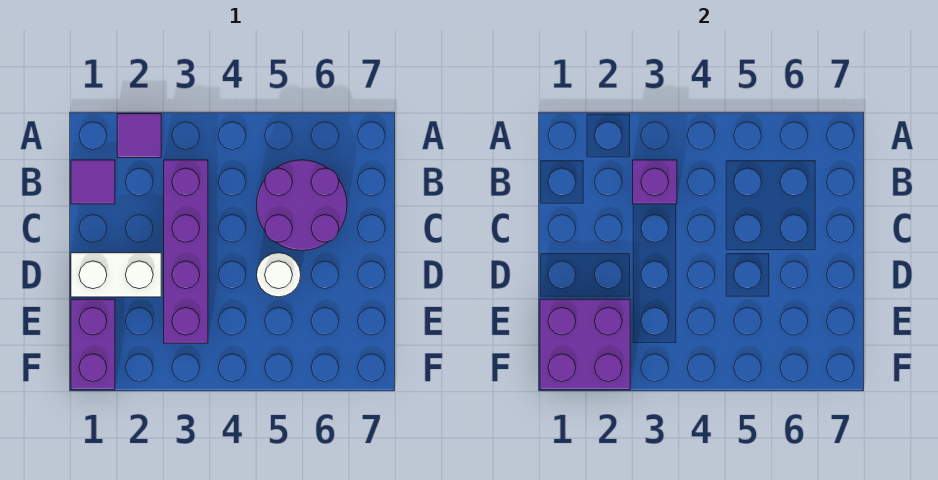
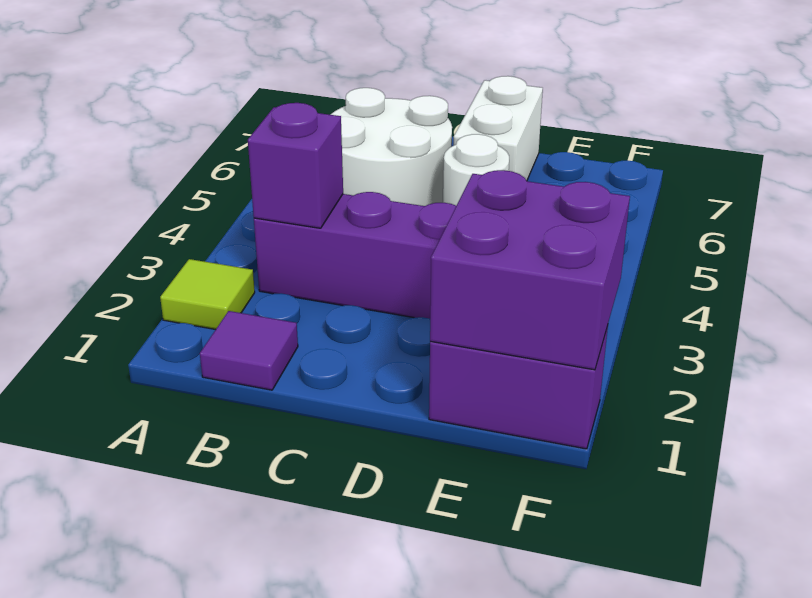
purple 1x1 tile [117,114,161,158] -> lime 1x1 tile [160,259,255,330]
purple 2x2 round brick [257,160,347,251] -> white 2x2 round brick [330,88,452,206]
white 1x2 brick [71,253,161,297] -> white 1x2 brick moved to [454,76,543,181]

